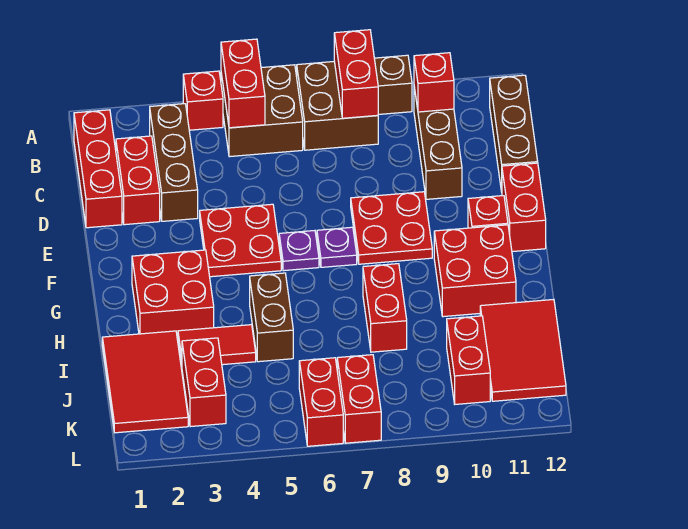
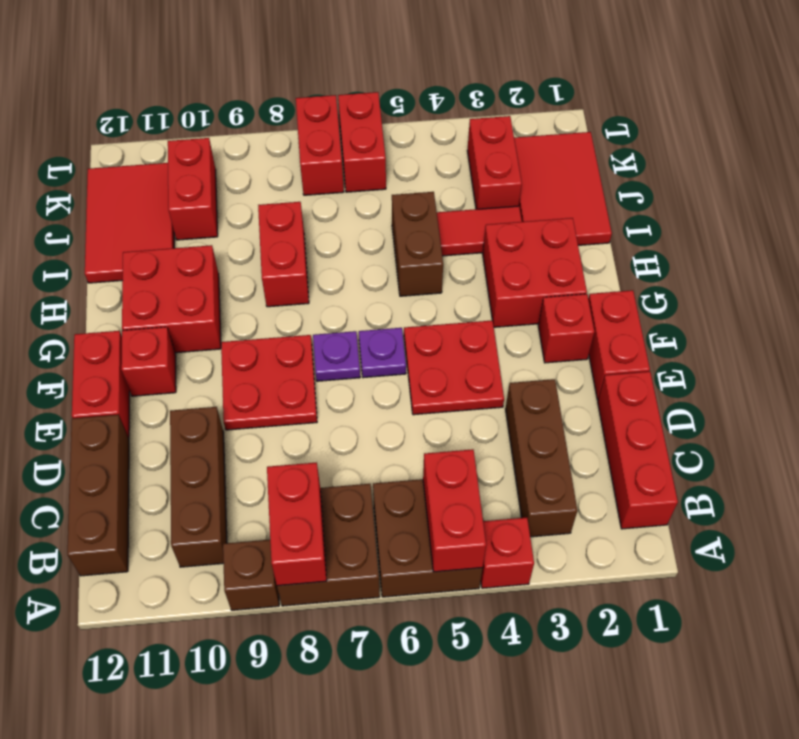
red 1x1 brick [414,53,454,112] -> red 1x1 brick moved to [538,294,595,363]
red 1x2 brick [116,136,160,225] -> red 1x2 brick moved to [588,290,650,399]

